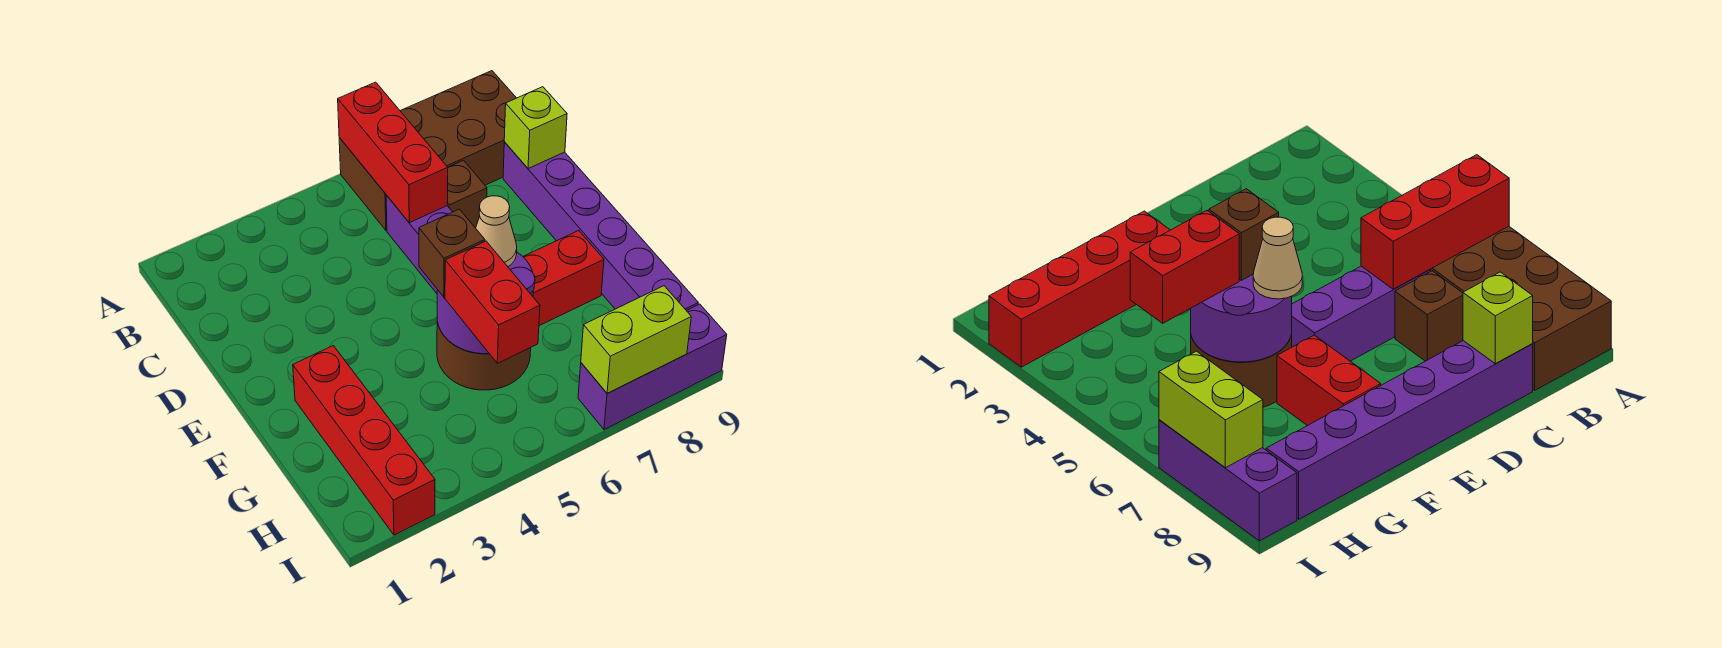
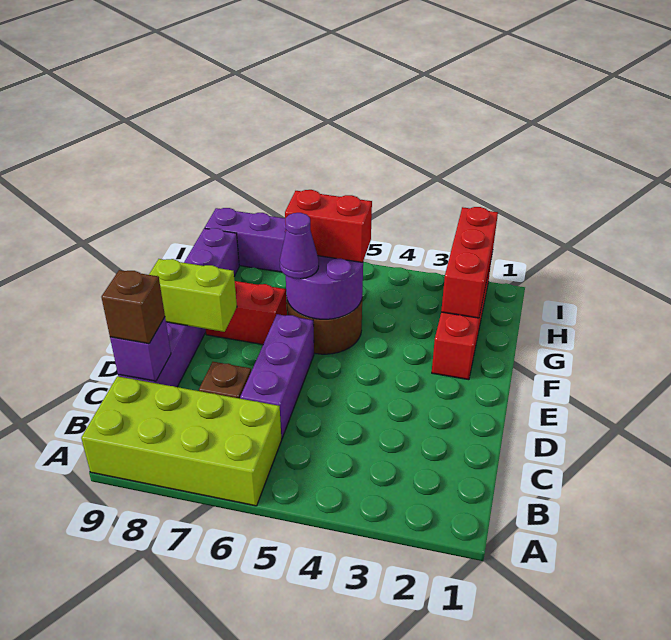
brown 2x4 brick [339,71,516,230] -> lime 2x4 brick [81,376,282,506]
red 1x3 brick [338,82,448,223] -> red 1x3 brick moved to [441,207,498,318]
lime 1x1 brick [504,87,567,169] -> purple 1x1 brick [110,317,171,381]
brown 1x1 brick [419,209,485,297] -> brown 1x1 brick moved to [101,270,165,344]
tan 1x1 cone [476,196,517,266] -> purple 1x1 cone [280,213,319,279]
red 1x2 brick [445,241,540,363] -> red 1x2 brick turned to [285,190,372,262]
lime 1x2 brick [581,286,691,394] -> lime 1x2 brick moved to [149,259,237,332]

